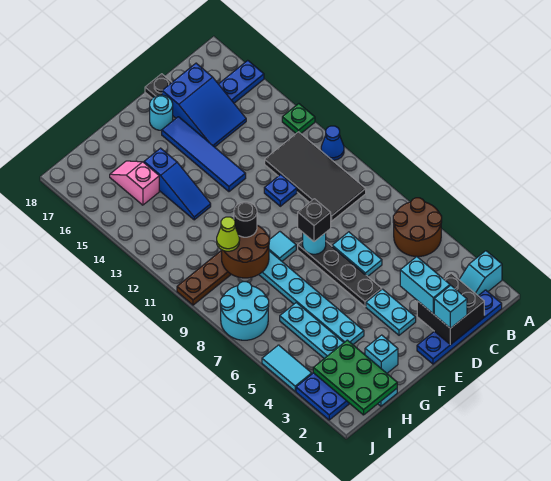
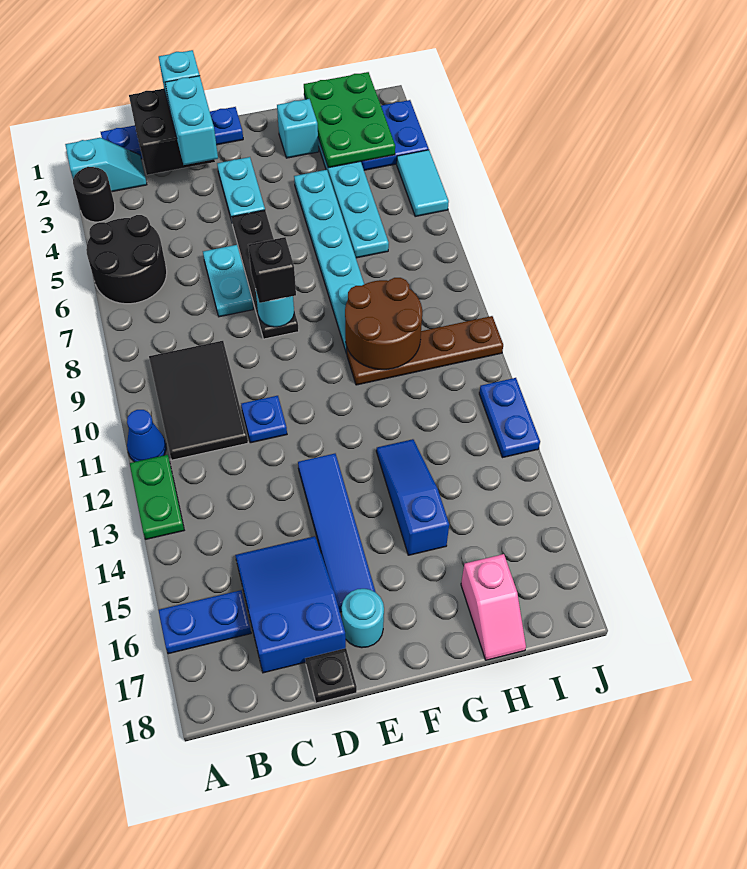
brown 2x2 round brick [393,198,442,257] -> black 2x2 round brick [86,215,167,304]
green 1x1 plate [282,104,315,133] -> green 1x2 plate [130,455,184,539]
black 2x4 tile [265,132,366,221] -> black 2x3 tile [149,341,248,460]
cyan 1x1 tile [269,232,296,261] -> none
black 1x1 round brick [234,202,257,237] -> black 1x1 round brick moved to [73,167,115,222]
lime 1x1 cone [217,217,240,251] -> none
pink 1x2 slope [110,161,159,205] -> pink 1x2 slope moved to [461,554,526,660]
cyan 2x2 round brick [220,282,269,340] -> none
none -> blue 1x2 plate [479,378,540,458]

